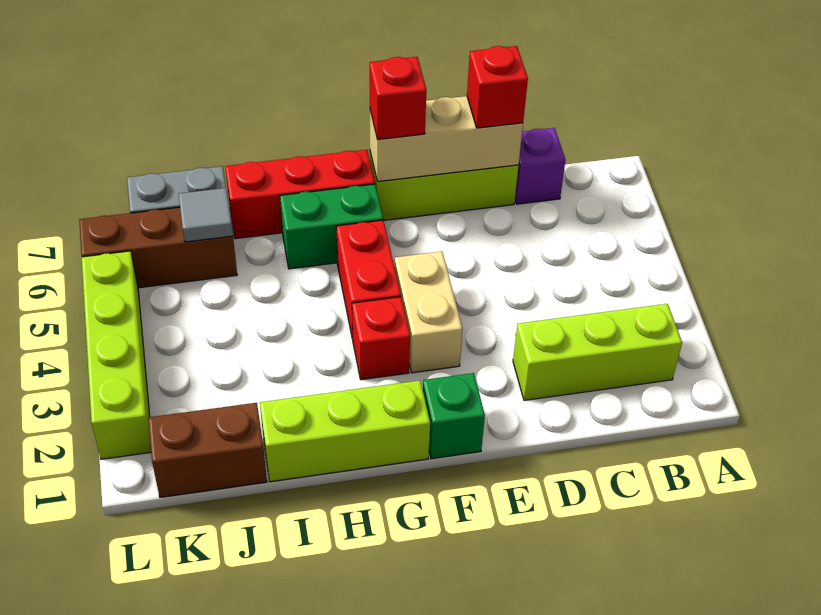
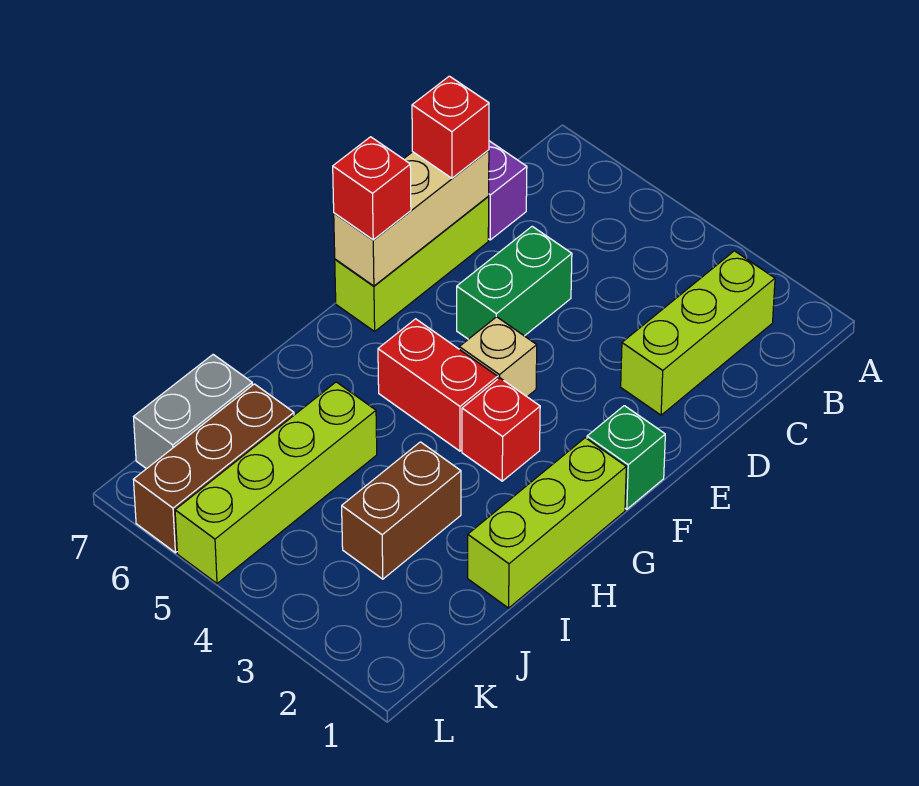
tan 1x2 brick [395,251,462,373] -> tan 1x1 brick [459,317,537,397]
green 1x2 brick [280,184,383,269] -> green 1x2 brick moved to [457,226,572,339]
red 1x3 brick [225,150,375,239] -> none
brown 1x2 brick [148,403,267,497] -> brown 1x2 brick moved to [342,442,461,579]
grey 1x1 tile [179,188,233,242] -> none
lime 1x4 brick [82,251,151,459] -> lime 1x4 brick turned to [175,382,377,583]

